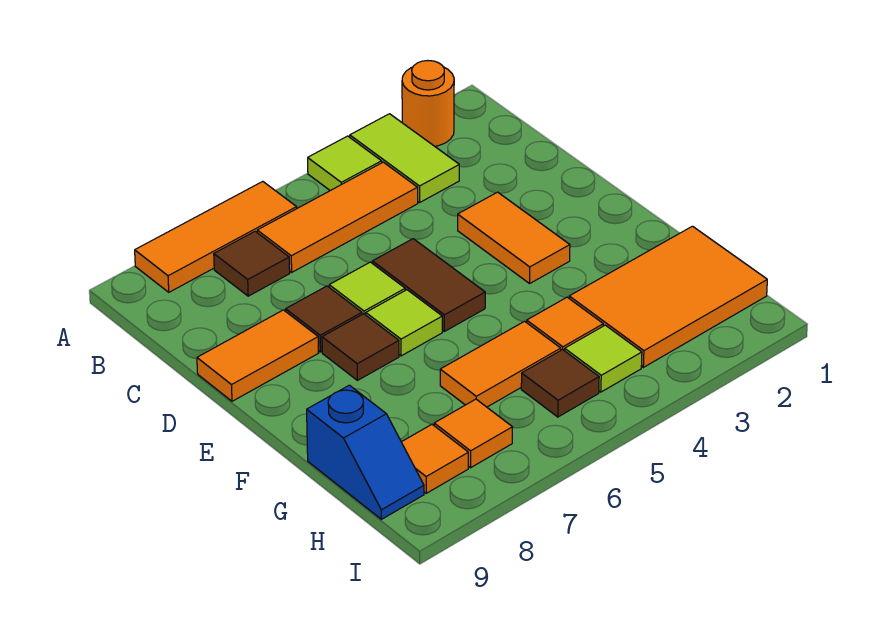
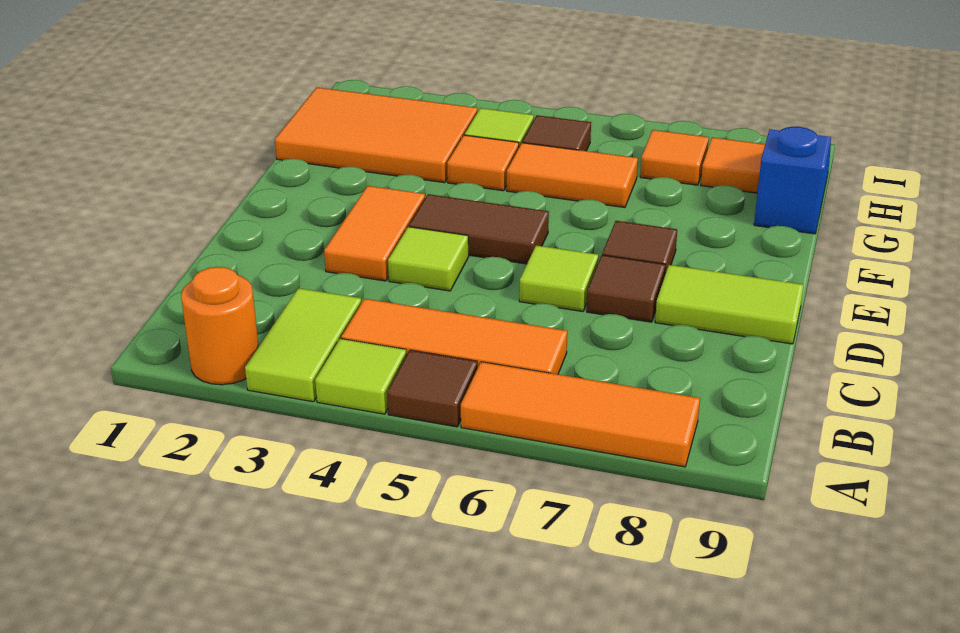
brown 1x1 tile [214,231,290,296] -> brown 1x1 tile moved to [387,350,477,427]
brown 1x2 tile [372,239,485,331] -> brown 1x2 tile turned to [409,194,549,264]
orange 1x2 tile [197,310,318,401] -> lime 1x2 tile [655,265,803,344]
lime 1x1 tile [366,290,442,356] -> lime 1x1 tile moved to [388,227,469,291]

